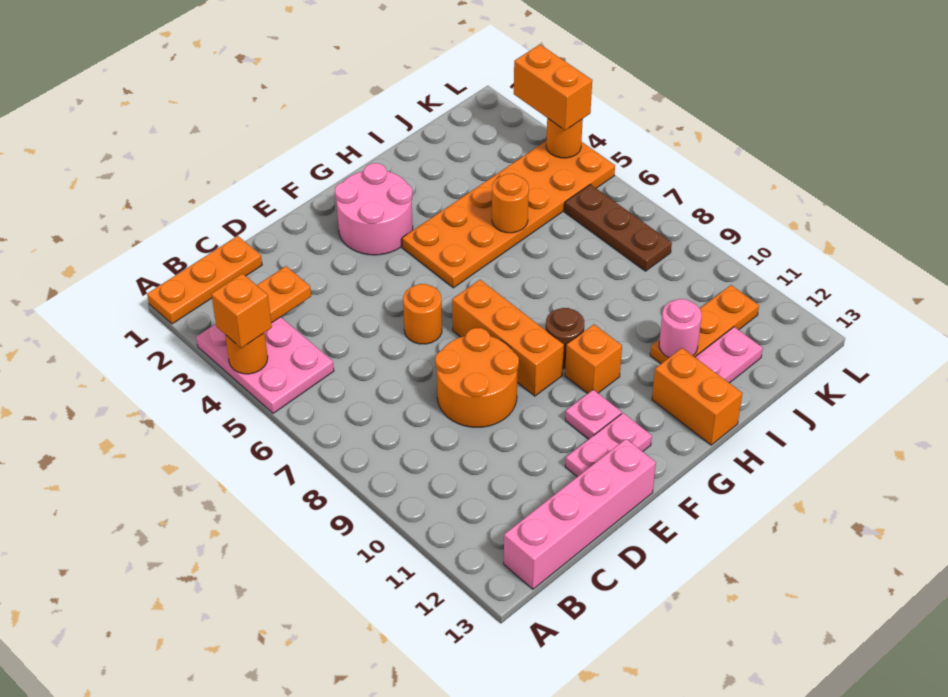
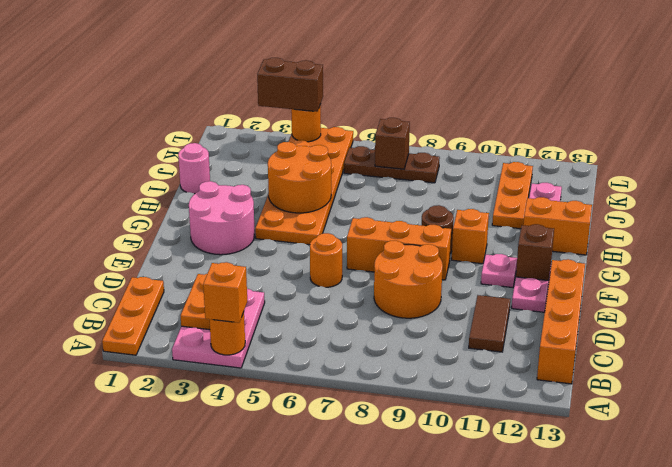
pink 2x3 plate [196,317,334,413] -> pink 2x3 plate turned to [172,289,265,368]
pink 1x4 brick [504,439,656,589] -> orange 1x4 brick [537,259,585,384]
none -> brown 1x2 tile [469,295,510,352]
none -> brown 1x1 brick [516,224,554,281]
orange 1x1 round brick [492,174,529,233] -> orange 2x2 round brick [268,142,331,213]
pink 1x1 round brick [659,299,702,358] -> pink 1x1 round brick moved to [178,143,210,194]
none -> brown 1x1 brick [375,118,410,169]
orange 1x2 brick [514,45,592,130] -> brown 1x2 brick [257,58,323,112]

